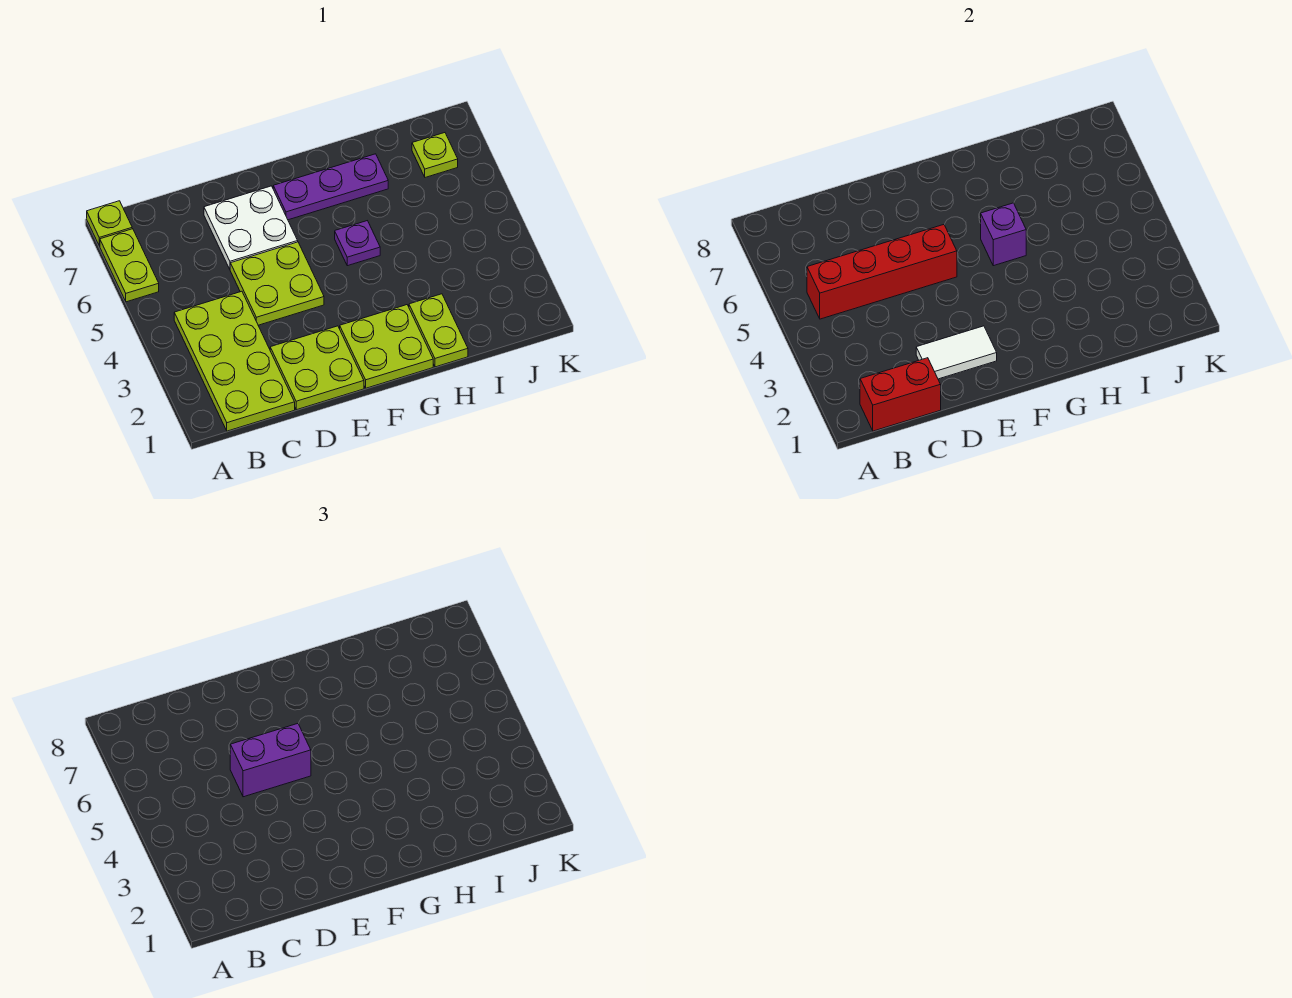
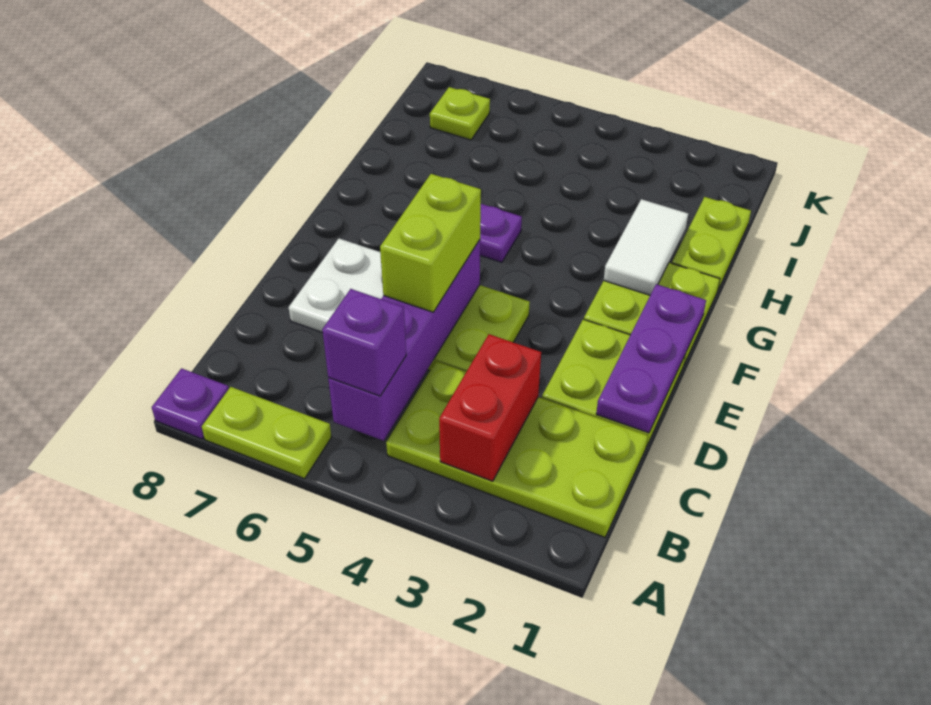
lime 1x1 plate [87,201,132,246] -> purple 1x1 plate [152,368,229,439]
red 1x2 brick [860,358,941,431] -> red 1x2 brick moved to [439,334,541,481]
red 1x4 brick [807,225,957,319] -> purple 1x4 brick [328,240,480,441]
white 1x2 tile [916,326,997,379] -> white 1x2 tile moved to [604,199,688,295]
purple 1x2 brick [230,724,311,797] -> lime 1x2 brick [380,174,481,312]
purple 1x3 plate [273,154,388,220] -> purple 1x3 plate moved to [596,284,706,433]
purple 1x1 brick [981,203,1026,266] -> purple 1x1 brick moved to [322,289,406,396]
lime 1x2 plate [409,294,468,367] -> lime 1x2 plate turned to [672,197,751,289]

